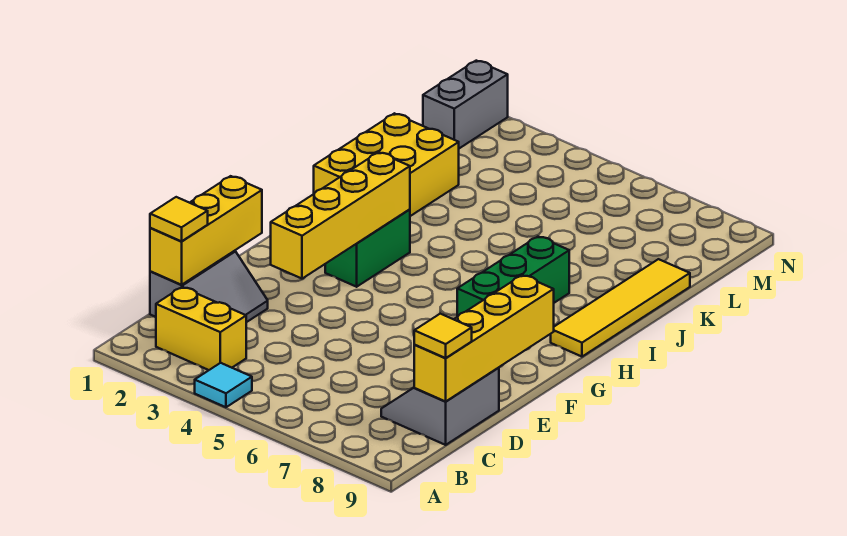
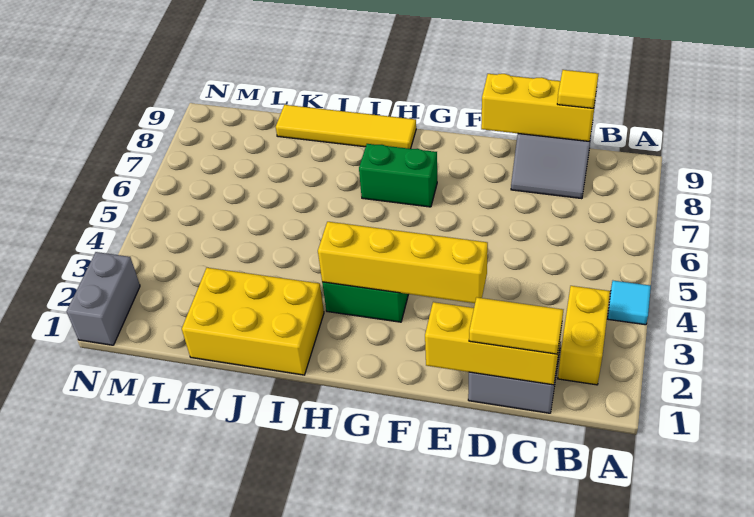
yellow 1x1 tile [150,197,208,242] -> yellow 1x2 tile [469,297,563,354]
yellow 1x4 brick [414,275,554,401] -> yellow 1x3 brick [481,74,596,142]
green 1x3 brick [457,237,569,317] -> green 1x2 brick [359,144,437,207]
grey 1x2 brick [423,61,508,148] -> grey 1x2 brick turned to [67,252,140,345]

